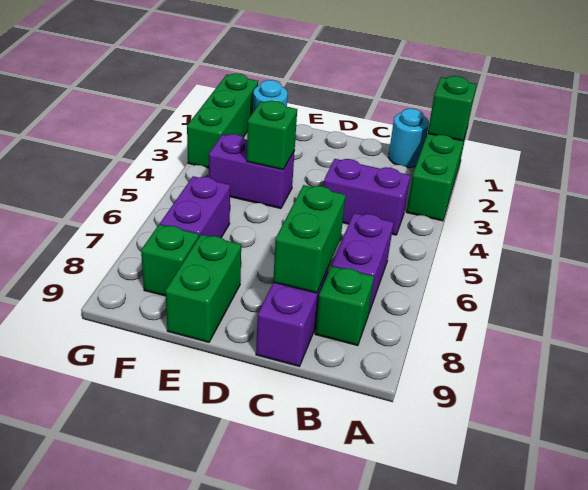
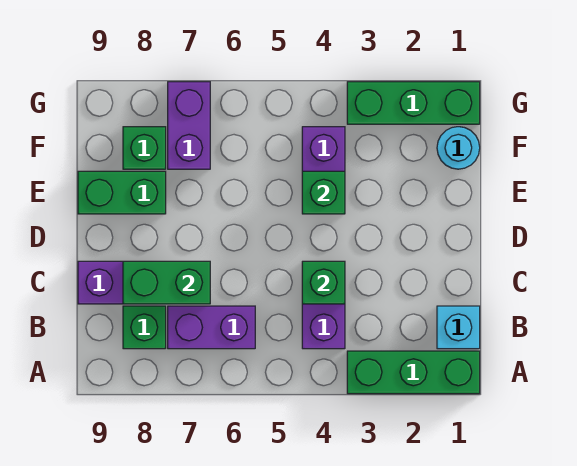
green 1x1 brick [427,76,477,141] -> green 1x1 brick moved to [302,261,345,304]
cyan 1x1 round brick [389,109,429,168] -> cyan 1x1 brick [437,306,480,349]
purple 1x2 brick [160,176,230,238] -> purple 1x2 brick turned to [168,82,210,169]

